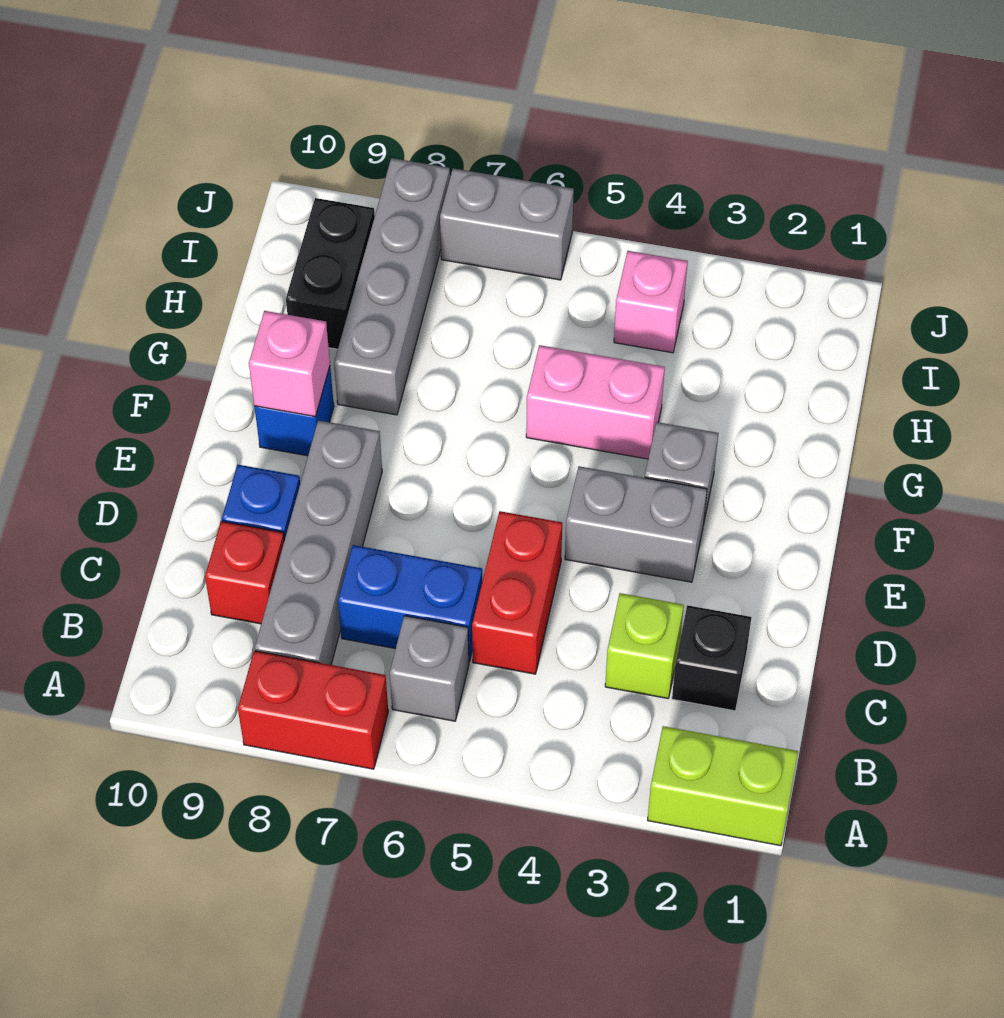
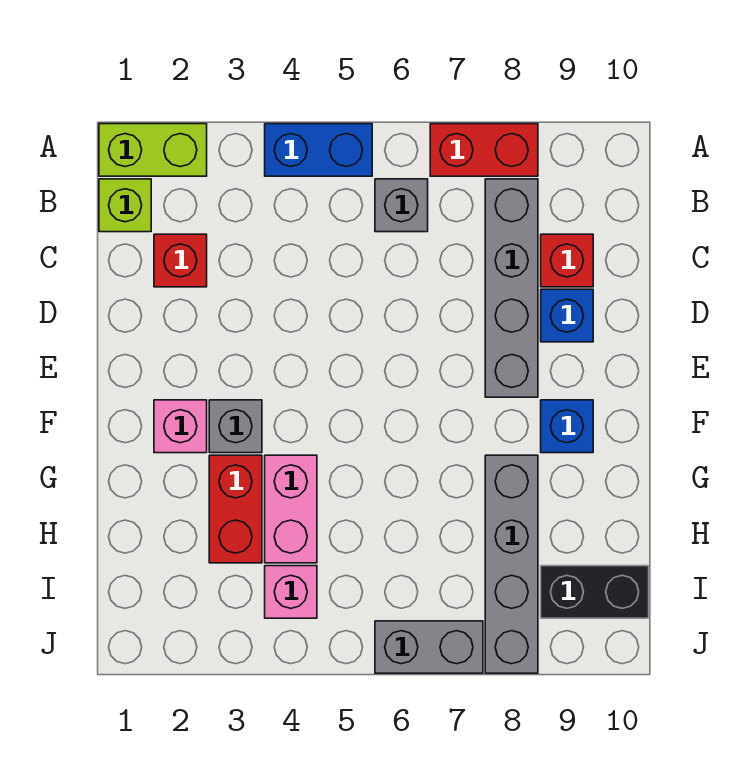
black 1x1 brick [672,605,751,711] -> red 1x1 brick [154,234,207,287]
lime 1x1 brick [605,593,684,698] -> lime 1x1 brick moved to [99,179,151,232]
red 1x2 brick [472,511,562,674] -> red 1x2 brick moved to [209,455,262,563]
blue 1x2 brick [338,545,482,662] -> blue 1x2 brick moved to [265,124,372,176]
grey 1x2 brick [565,466,707,582] -> none
pink 1x1 brick [249,311,330,417] -> pink 1x1 brick moved to [154,400,207,453]
pink 1x2 brick [526,345,665,459] -> pink 1x2 brick turned to [265,455,317,563]
black 1x2 brick [286,198,375,349] -> black 1x2 brick turned to [541,566,649,618]

